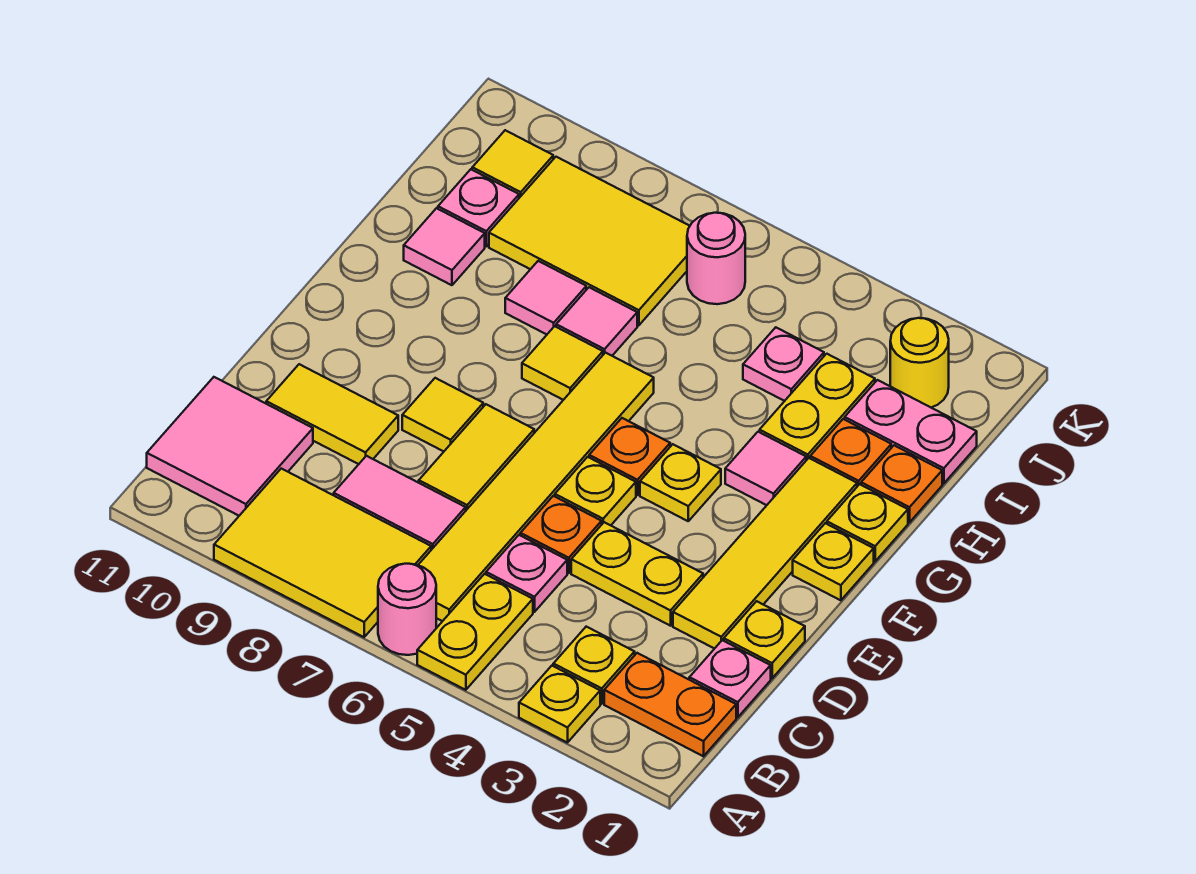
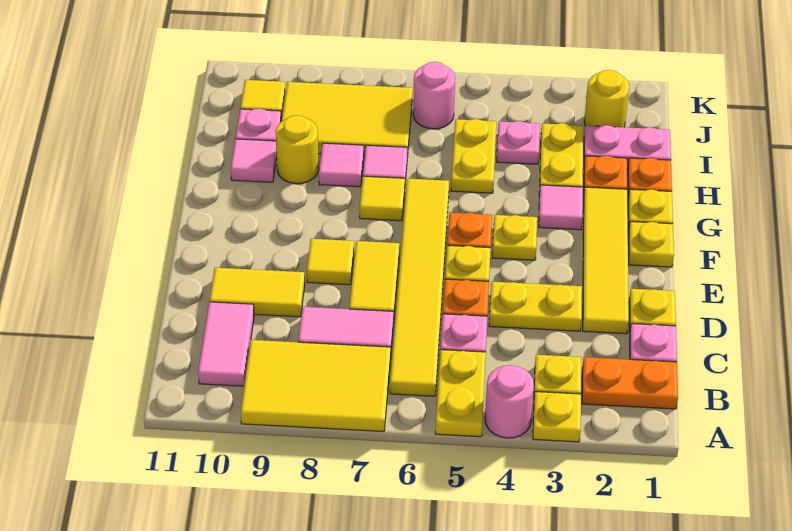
pink 1x1 round brick [378,564,436,655] -> pink 1x1 round brick moved to [485,365,534,438]
pink 2x2 tile [147,377,313,516] -> pink 1x2 tile [198,302,254,386]
none -> yellow 1x2 plate [451,119,496,193]
none -> yellow 1x1 round brick [276,115,319,184]

